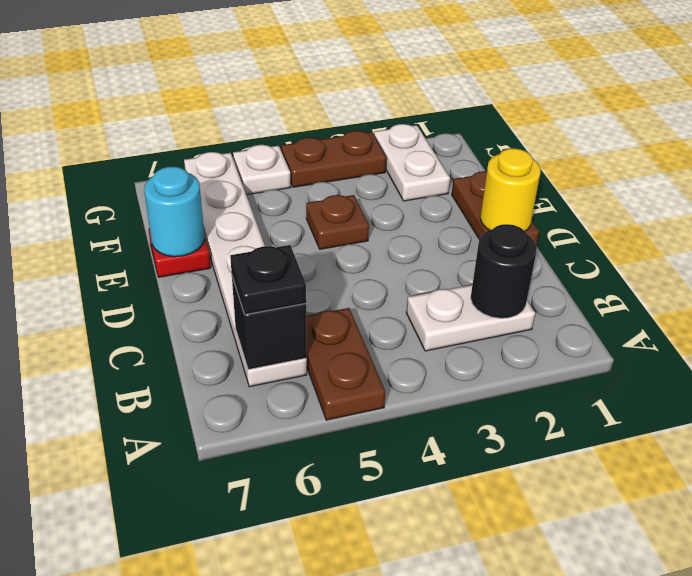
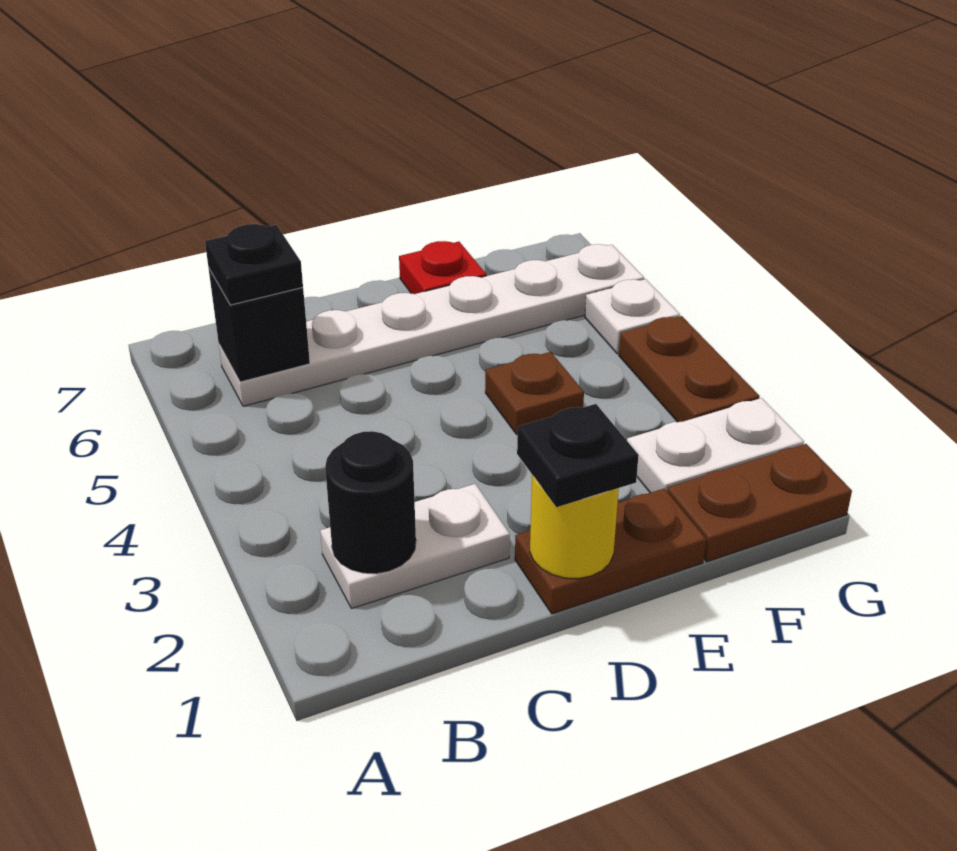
brown 1x2 plate [306,308,385,420] -> brown 1x2 plate moved to [667,444,852,562]
white 1x2 plate [406,285,535,351] -> white 1x2 plate turned to [320,484,510,609]
none -> black 1x1 plate [517,404,639,507]
cyan 1x1 round brick [144,166,205,257] -> none

